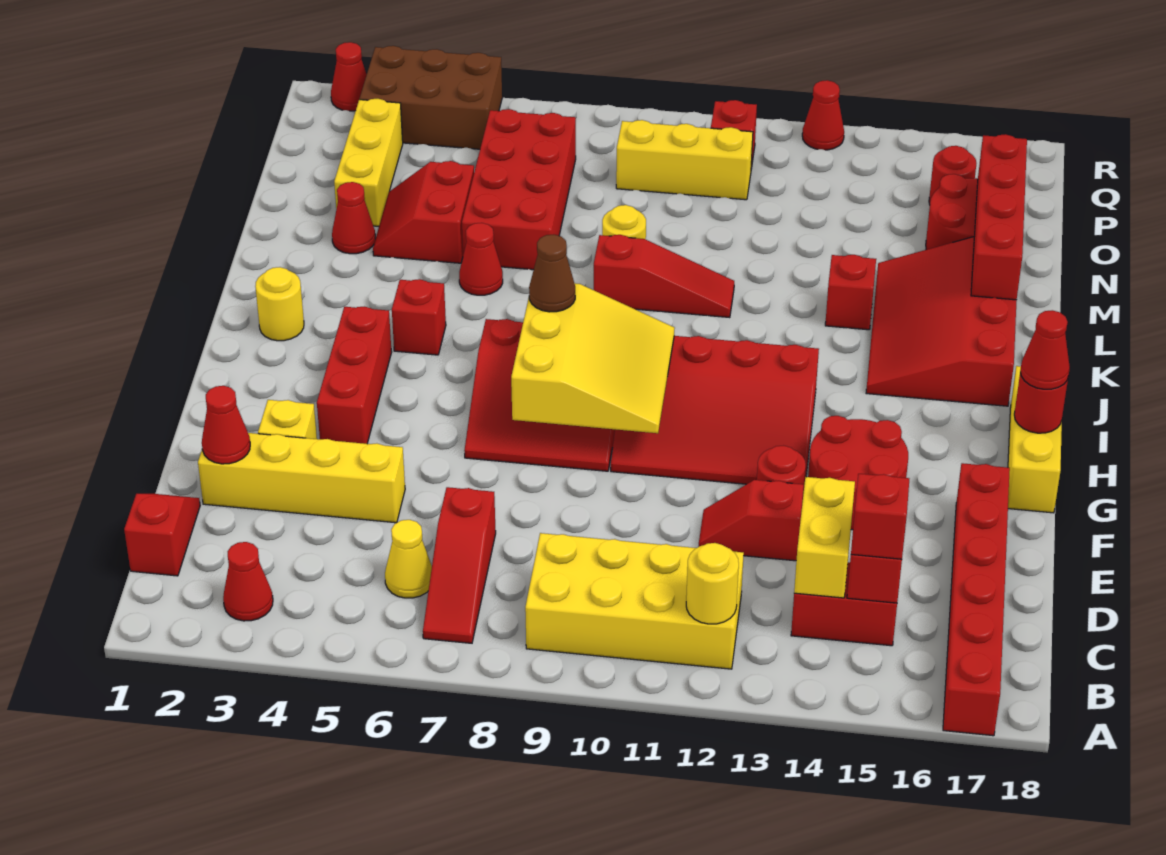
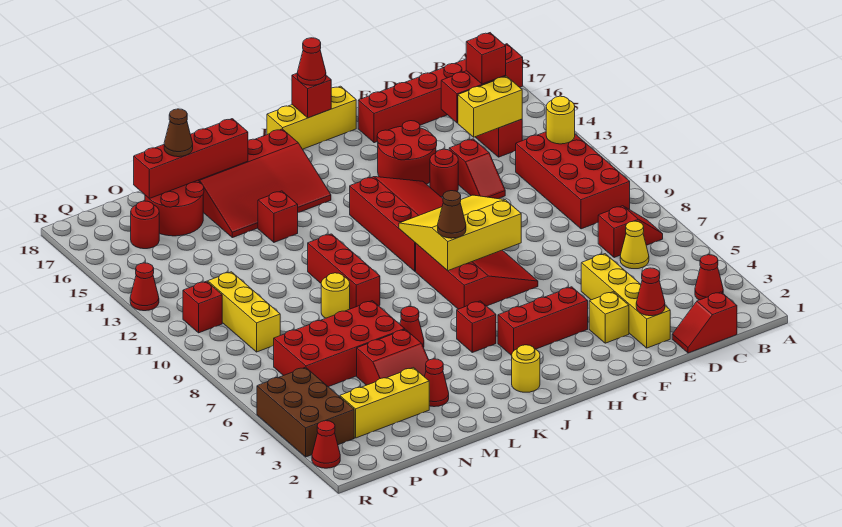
red 1x3 slope [423,487,496,643] -> red 1x2 slope [598,206,663,258]
yellow 2x4 brick [525,533,744,669] -> red 2x4 brick [516,132,630,229]
red 1x1 round brick [1014,373,1068,433] -> red 1x1 brick [292,74,331,118]
red 1x3 slope [594,235,734,318] -> red 1x3 brick [308,234,380,309]
none -> brown 1x1 cone [164,109,193,157]

